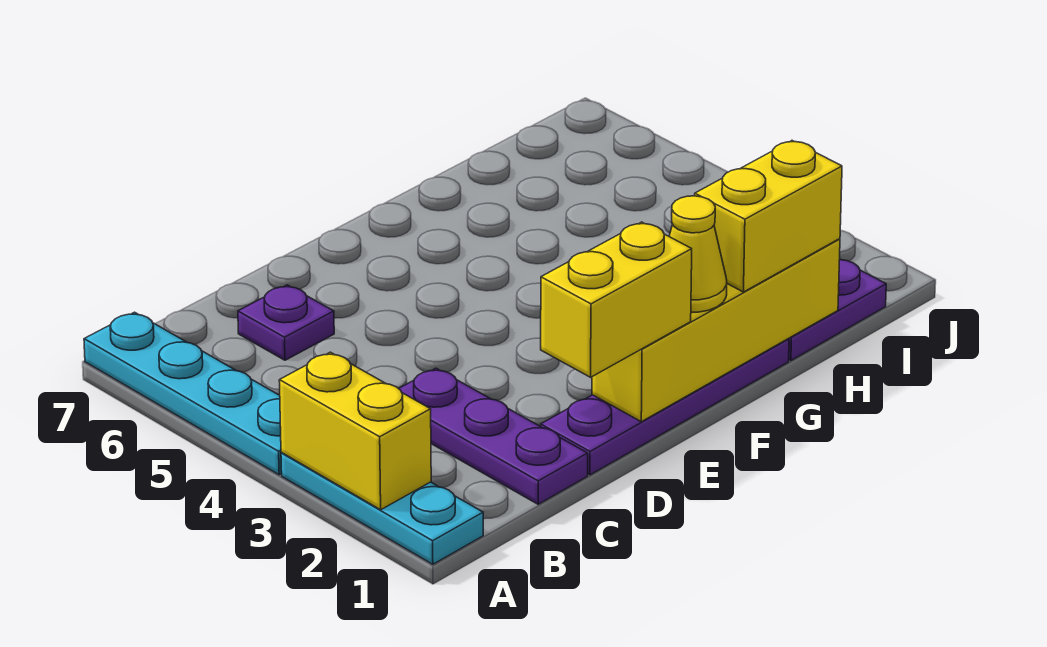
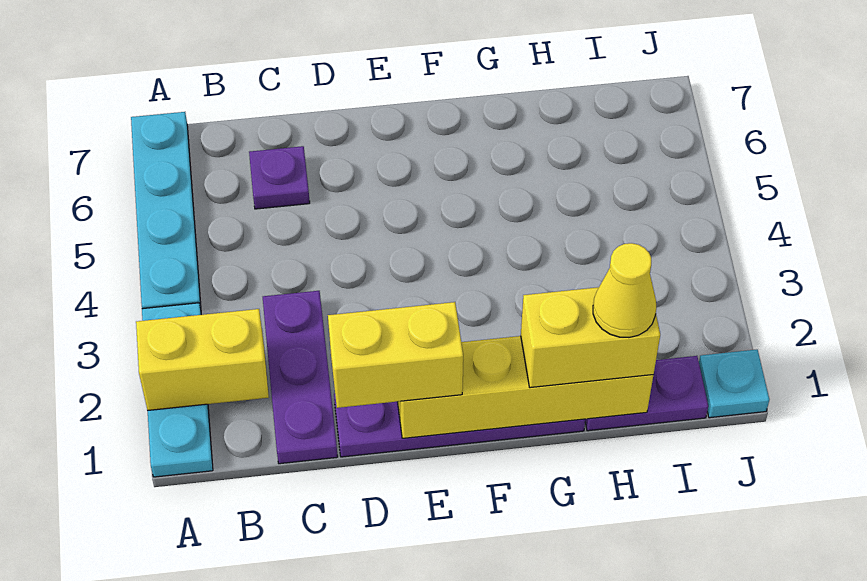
yellow 1x2 brick [279,352,431,510] -> yellow 1x2 brick turned to [136,309,269,410]
yellow 1x1 cone [669,196,727,312] -> yellow 1x1 cone moved to [593,243,656,337]
none -> cyan 1x1 plate [699,350,769,418]

